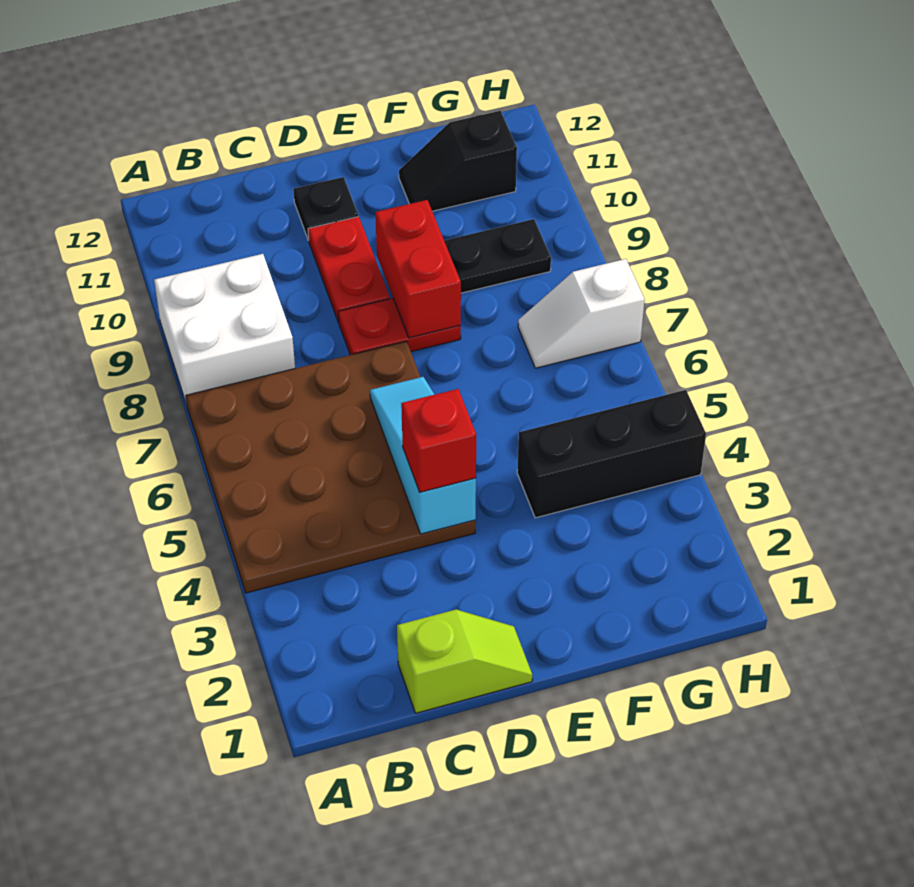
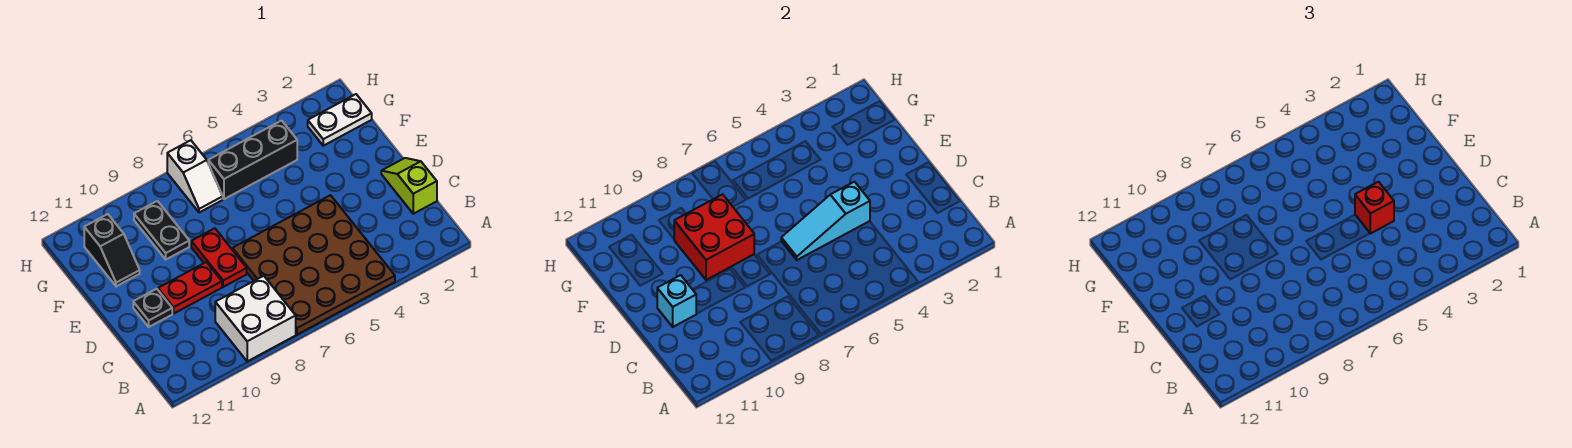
none -> cyan 1x1 brick [657,275,696,327]
red 1x2 brick [375,200,461,338] -> red 2x2 brick [674,194,754,280]
black 1x3 brick [517,390,706,518] -> black 1x3 brick turned to [208,121,297,199]
none -> white 1x2 plate [308,94,372,146]

